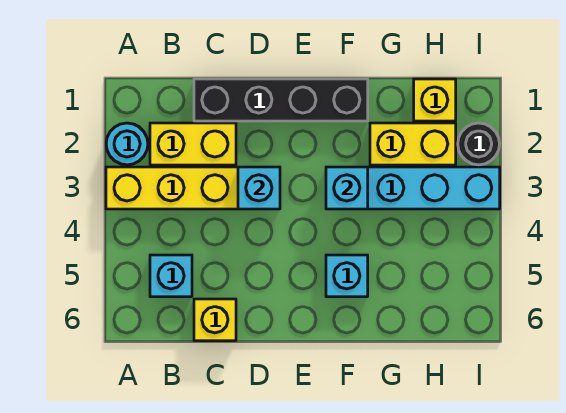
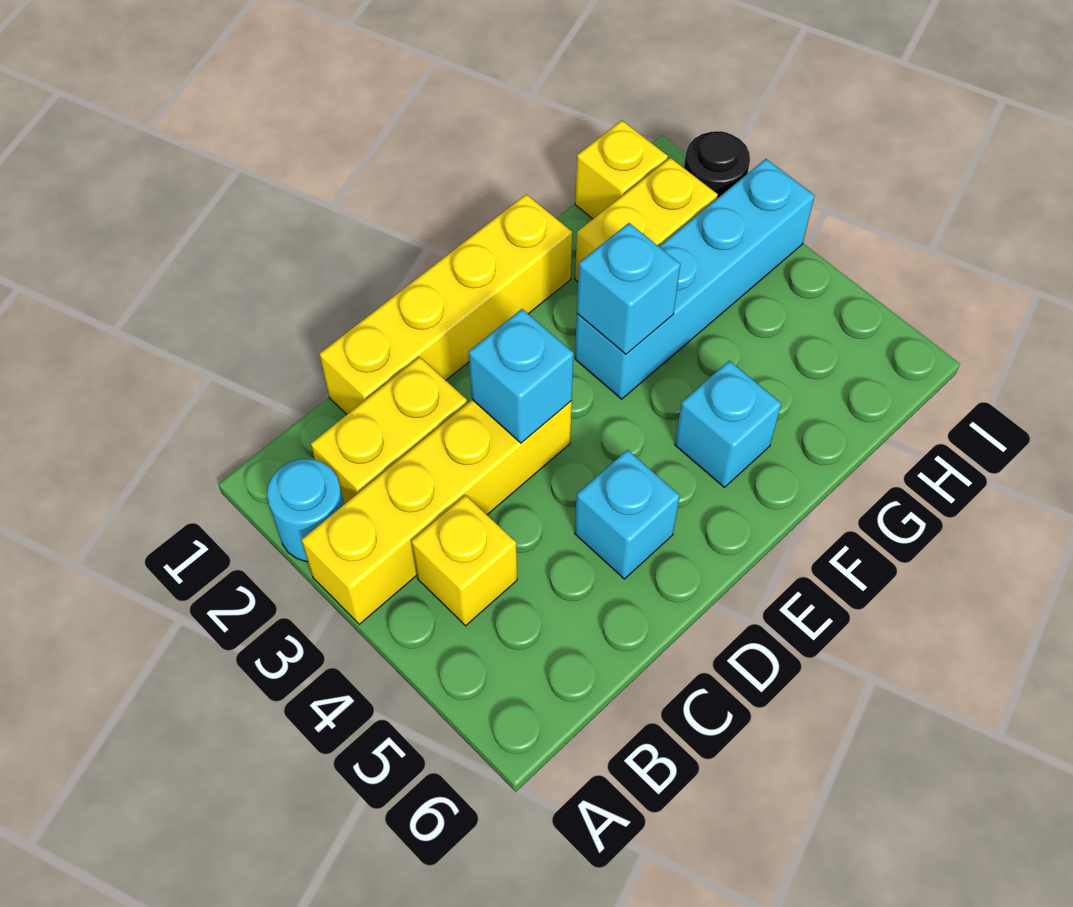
cyan 1x1 brick [150,255,192,297] -> cyan 1x1 brick moved to [575,450,680,579]
black 1x4 brick [194,79,368,121] -> yellow 1x4 brick [319,194,572,414]
yellow 1x1 brick [194,299,236,341] -> yellow 1x1 brick moved to [411,495,517,626]

